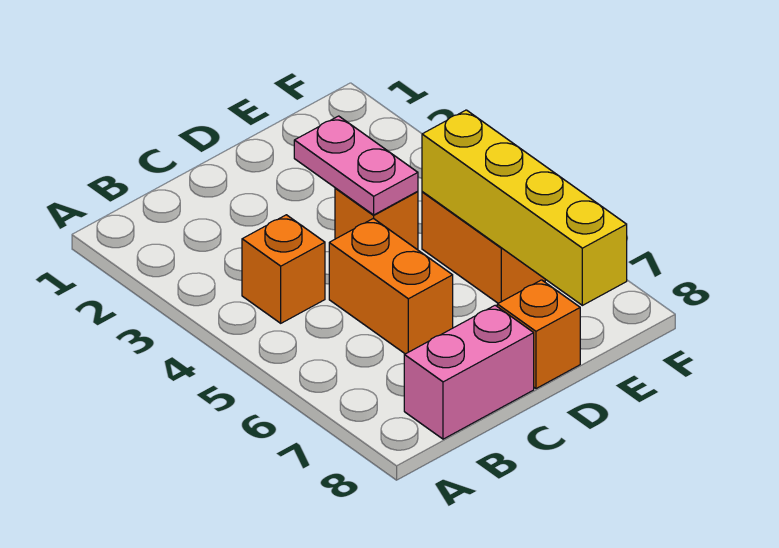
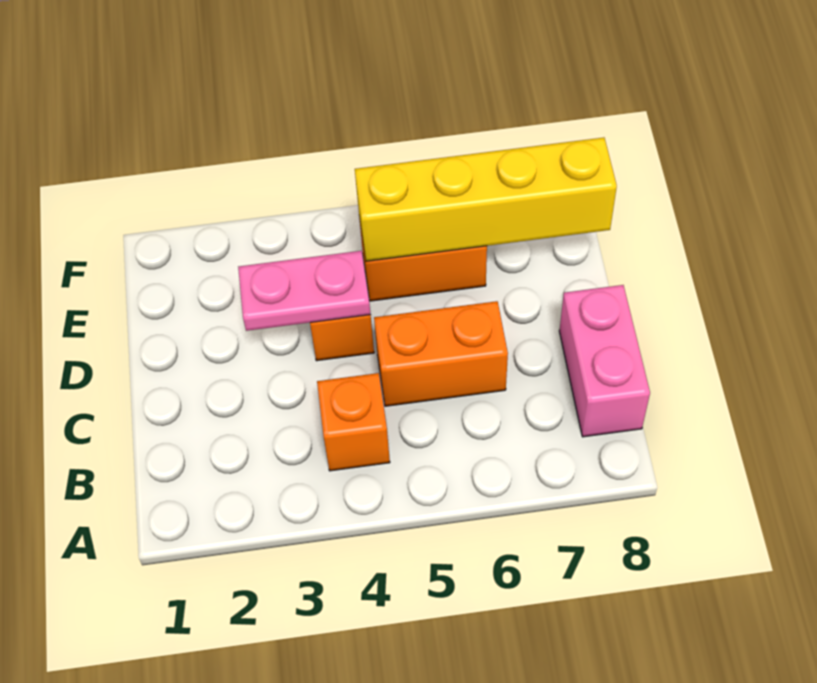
orange 1x1 brick [497,280,580,389] -> none

